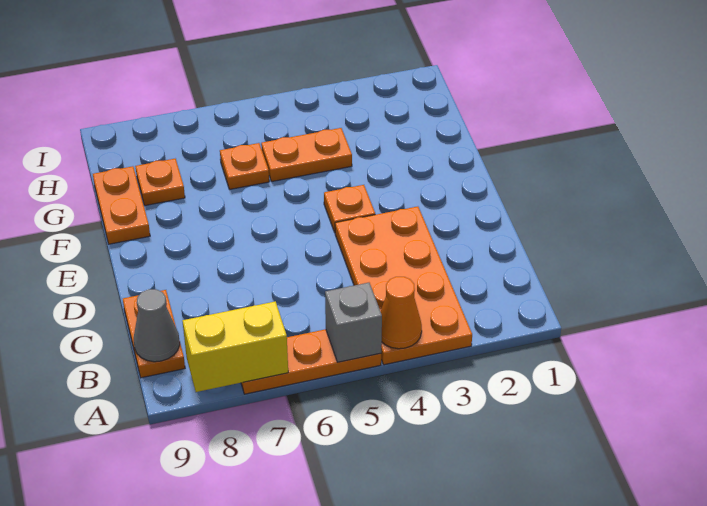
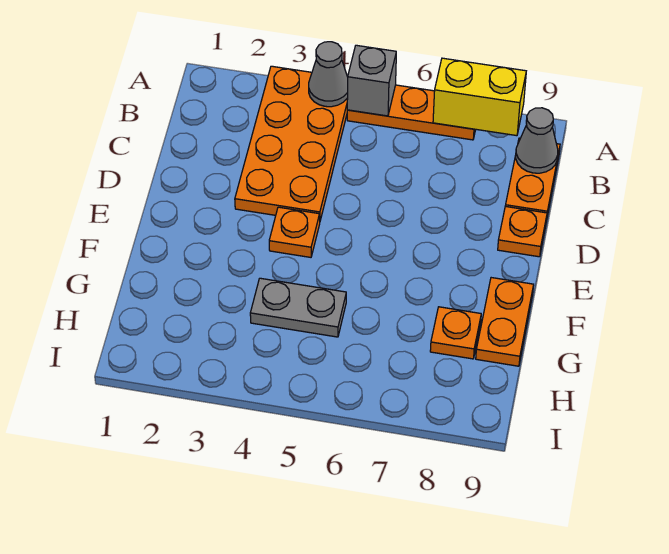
orange 1x1 cone [381,277,422,349] -> grey 1x1 cone [309,42,348,107]
orange 1x2 plate [261,128,352,182] -> grey 1x2 plate [250,278,346,337]
orange 1x1 plate [220,143,269,189] -> orange 1x1 plate moved to [498,206,547,257]

